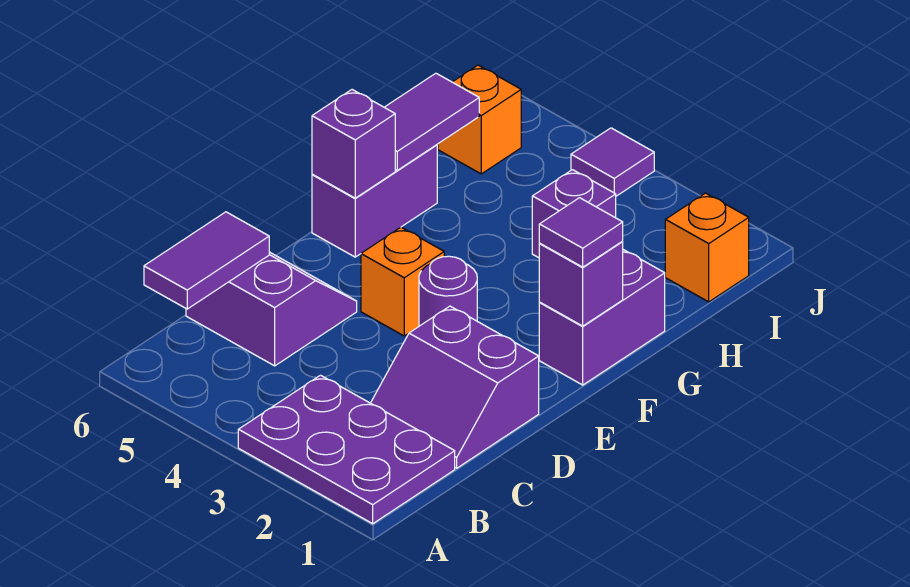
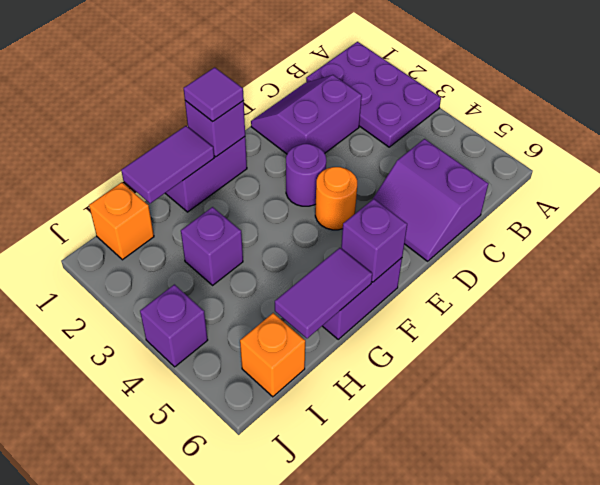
purple 1x2 tile [144,212,269,309] -> purple 1x2 tile moved to [121,126,214,203]
purple 2x2 slope [371,306,539,468] -> purple 2x2 slope turned to [251,75,362,154]
orange 1x1 brick [361,227,444,336] -> orange 1x1 round brick [315,167,357,230]
purple 1x1 tile [571,128,654,196] -> purple 1x1 brick [140,284,208,367]

